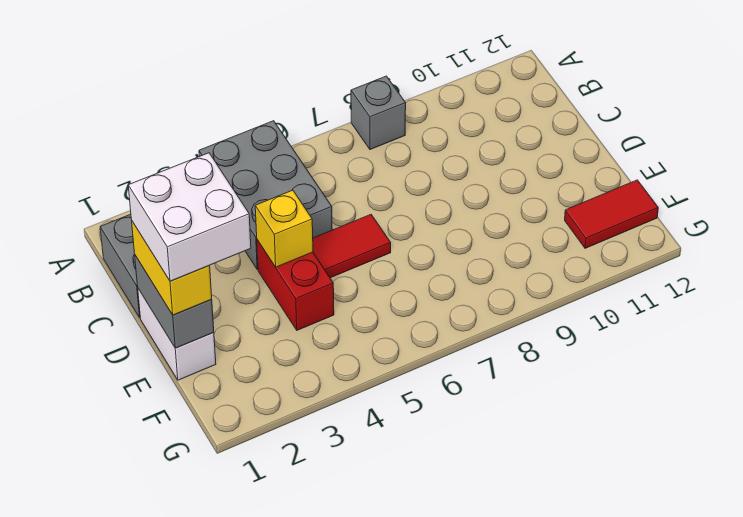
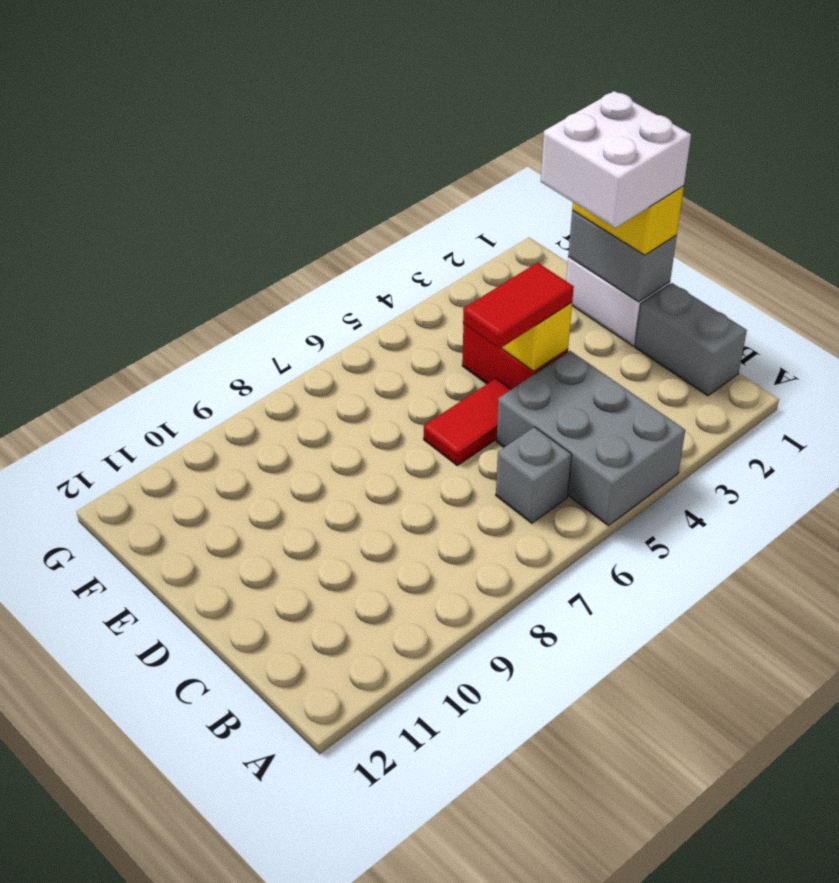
grey 1x1 brick [351,76,406,150] -> grey 1x1 brick moved to [496,427,572,523]
red 1x2 tile [565,180,658,248] -> red 1x2 tile moved to [463,263,574,349]

